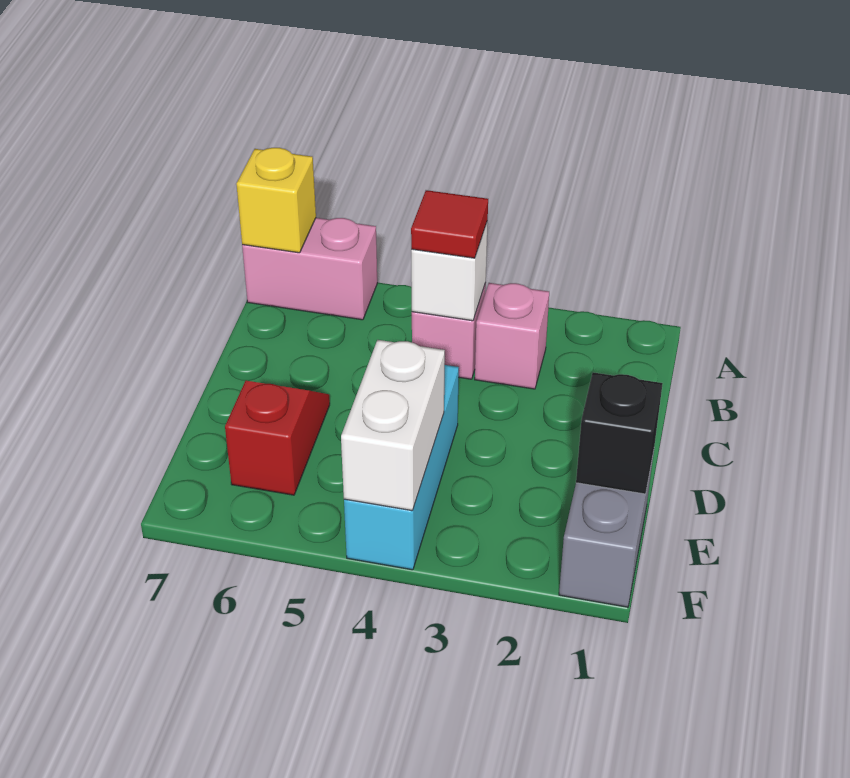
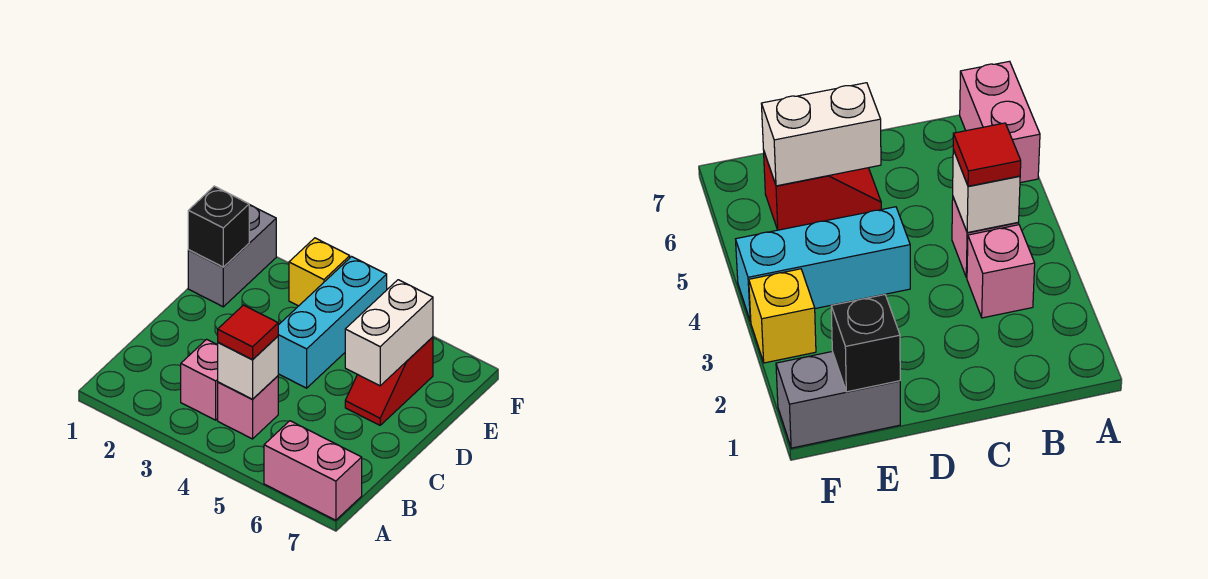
yellow 1x1 brick [236,148,316,253] -> yellow 1x1 brick moved to [289,238,350,306]
white 1x2 brick [341,340,445,511] -> white 1x2 brick moved to [345,280,433,386]

